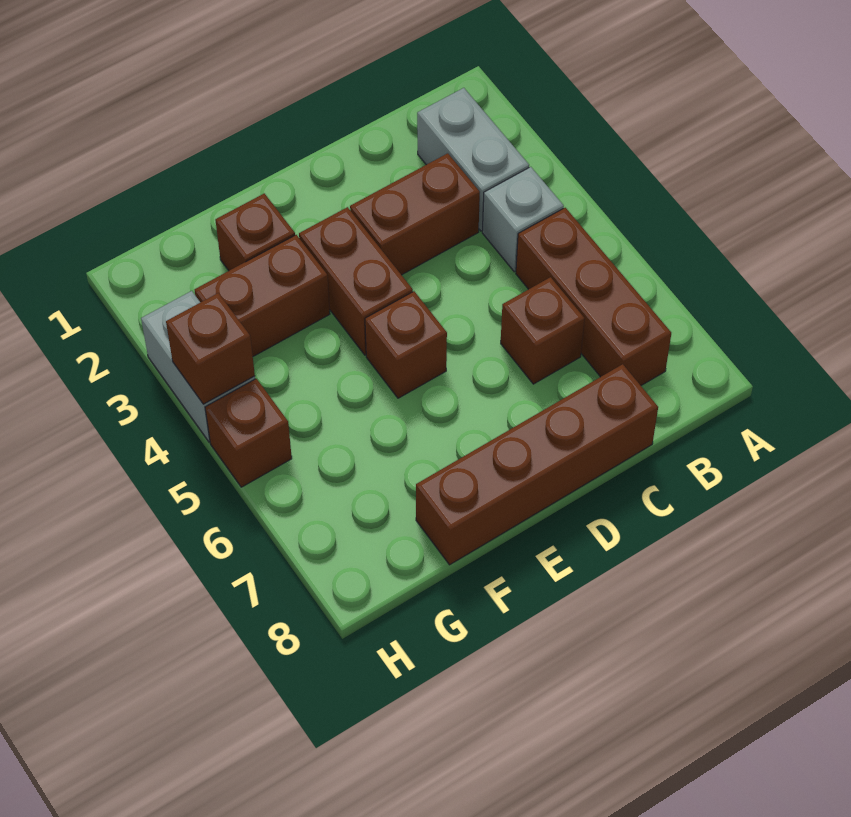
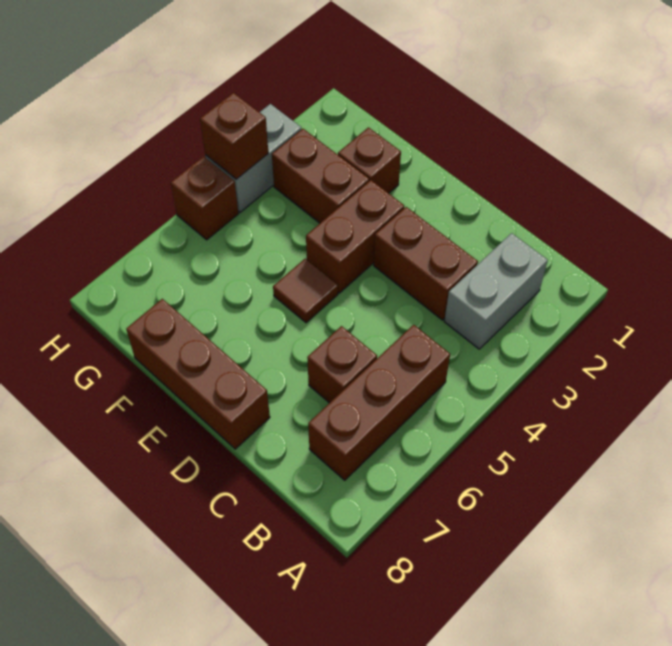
grey 1x1 brick [482,167,564,272] -> none
brown 1x4 brick [416,364,658,565] -> brown 1x3 brick [126,299,270,449]
brown 1x1 brick [365,291,447,398] -> brown 1x1 tile [273,259,338,323]

